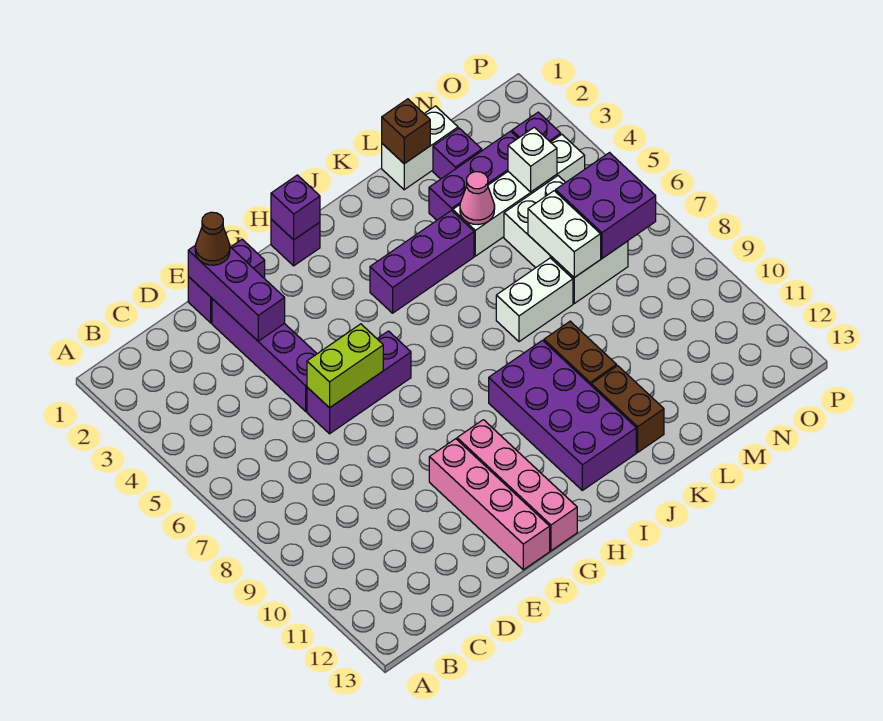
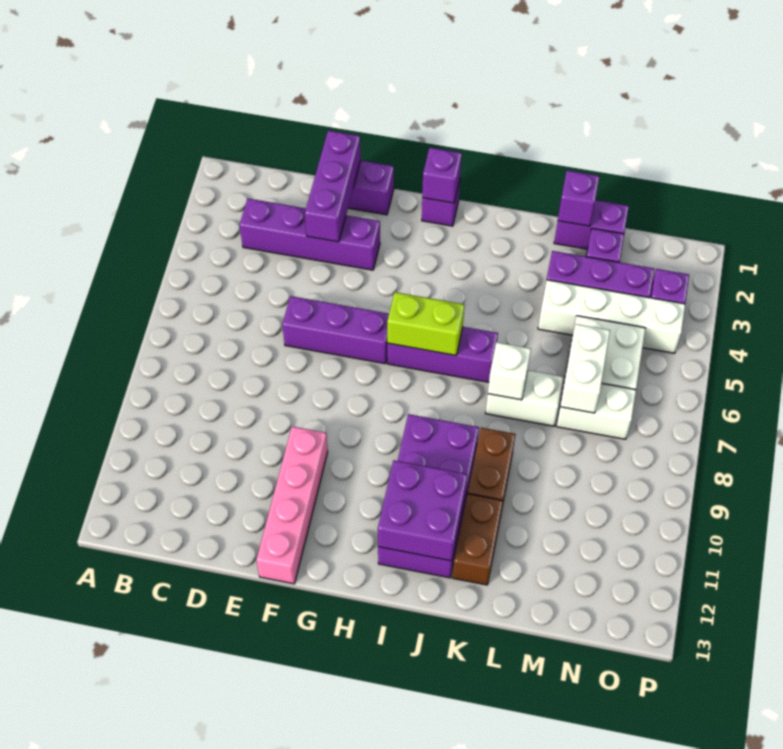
brown 1x1 cone [195,212,230,265] -> none
purple 1x4 brick [212,299,317,411] -> purple 1x4 brick turned to [240,198,380,270]
lime 1x2 brick [307,324,383,408] -> lime 1x2 brick moved to [387,292,464,356]
pink 1x4 brick [457,420,577,551] -> none
purple 1x3 brick [370,210,474,313] -> purple 1x3 brick moved to [387,327,498,382]
white 1x2 brick [382,106,458,190] -> purple 1x2 brick [554,200,629,249]
brown 1x1 brick [382,99,430,164] -> purple 1x1 brick [558,170,599,226]
pink 1x1 cone [460,172,495,225] -> none
white 1x1 brick [508,127,557,192] -> white 1x1 brick moved to [488,342,531,400]
purple 2x2 brick [556,153,656,258] -> purple 2x2 brick moved to [378,460,468,561]

